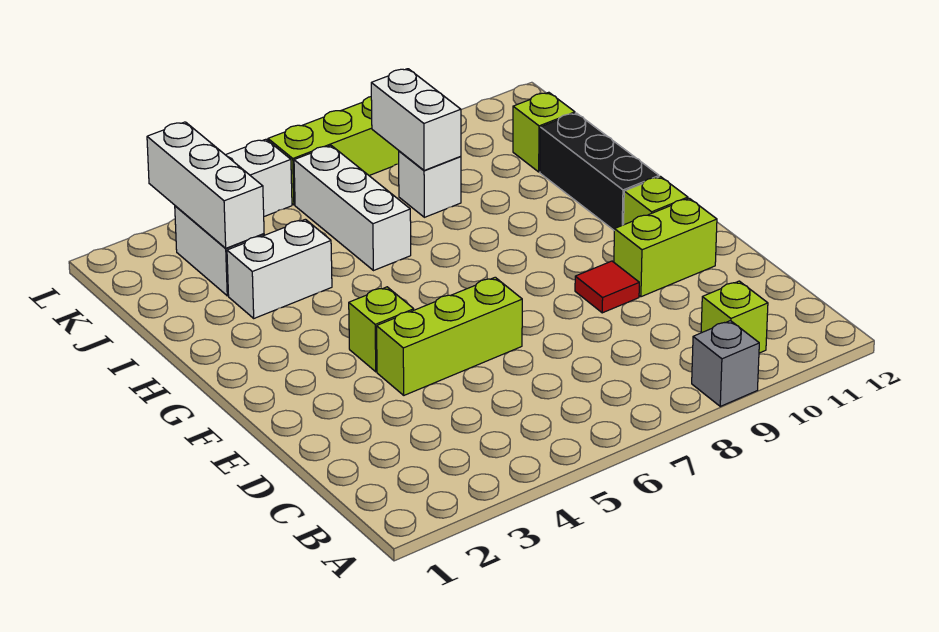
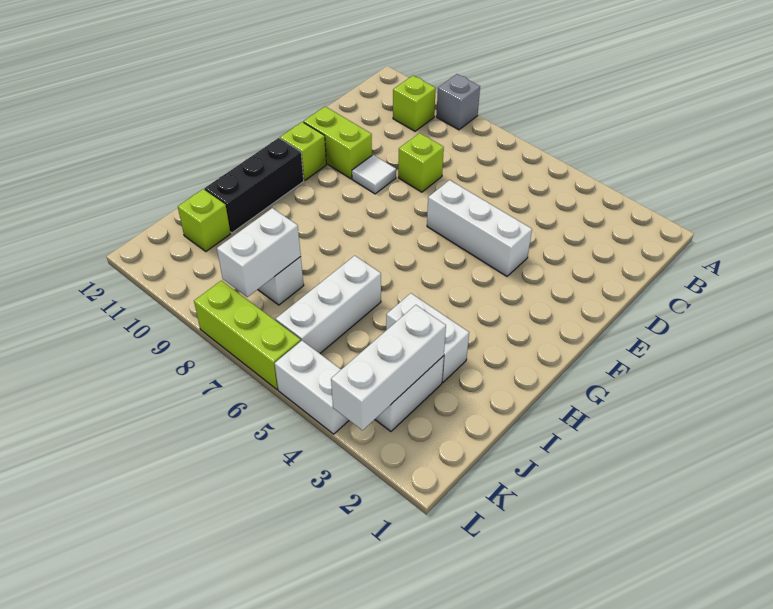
lime 1x3 brick [377,277,522,395] -> white 1x3 brick [427,180,532,276]
red 1x1 tile [575,261,639,313] -> white 1x1 tile [352,155,396,194]
lime 1x1 brick [349,287,414,372] -> lime 1x1 brick moved to [398,133,444,192]

